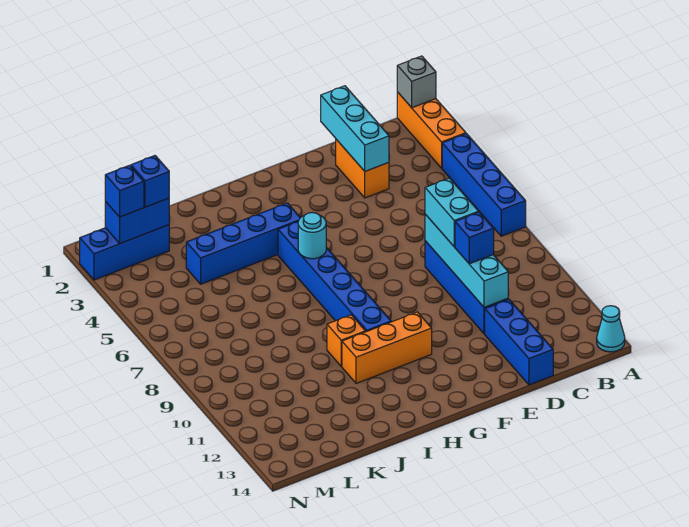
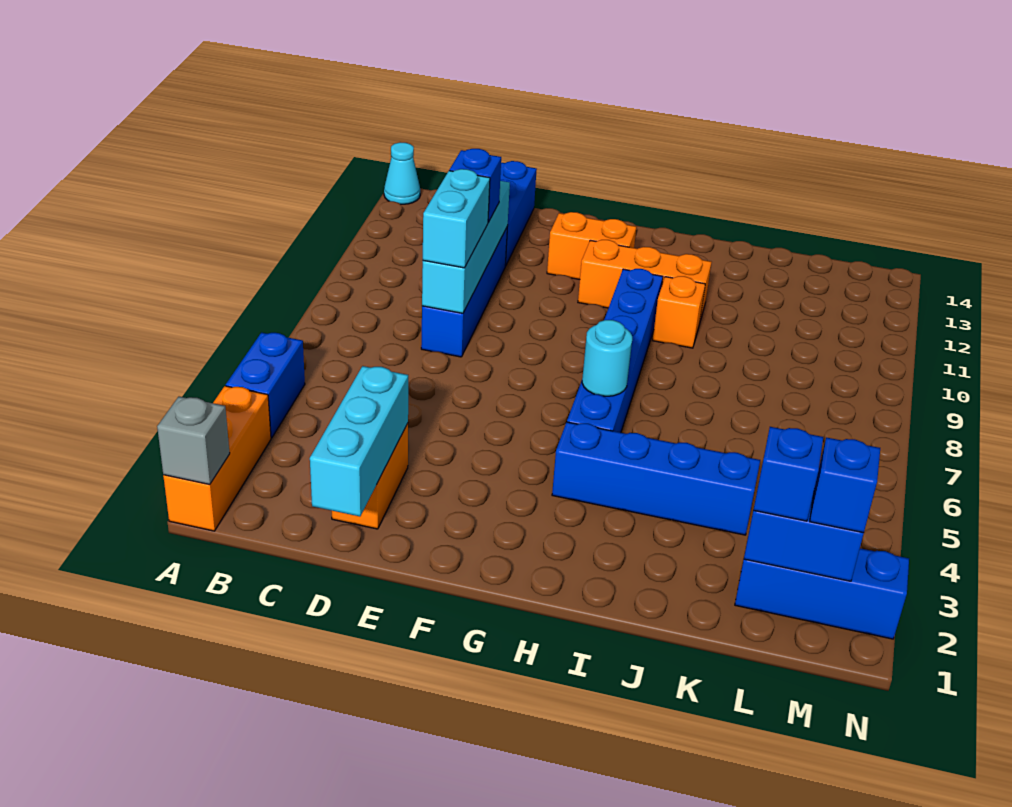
blue 1x4 brick [442,134,526,236] -> blue 1x2 brick [226,333,305,438]
none -> orange 1x2 brick [547,212,637,279]

